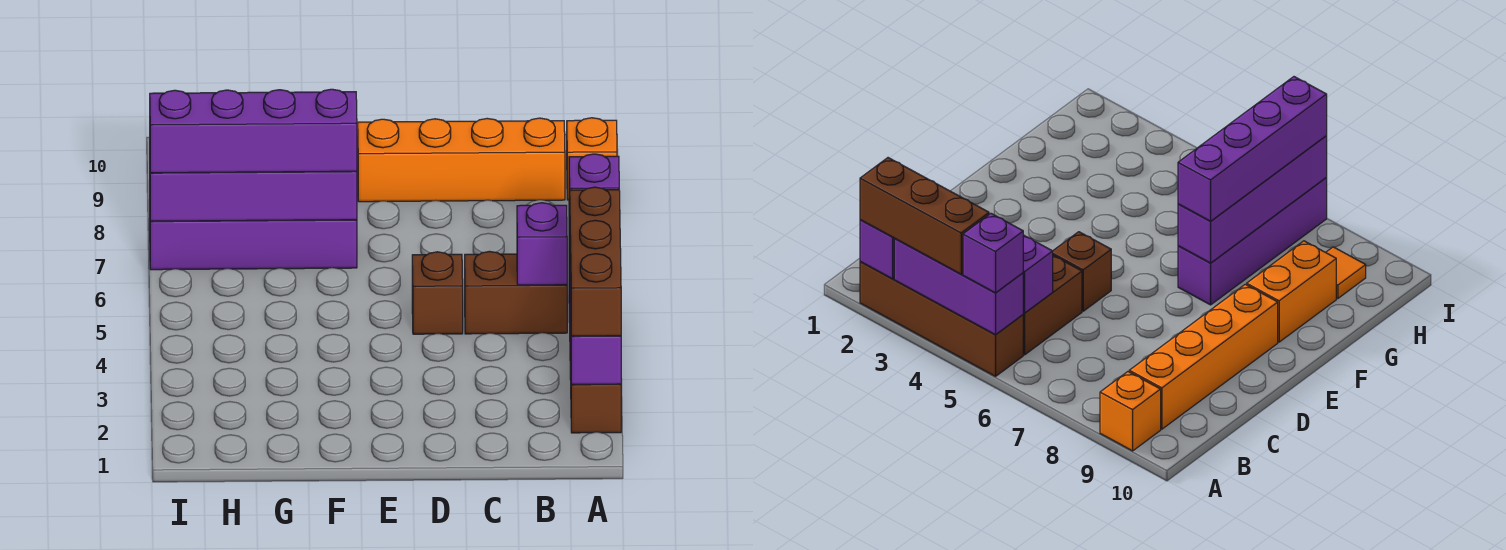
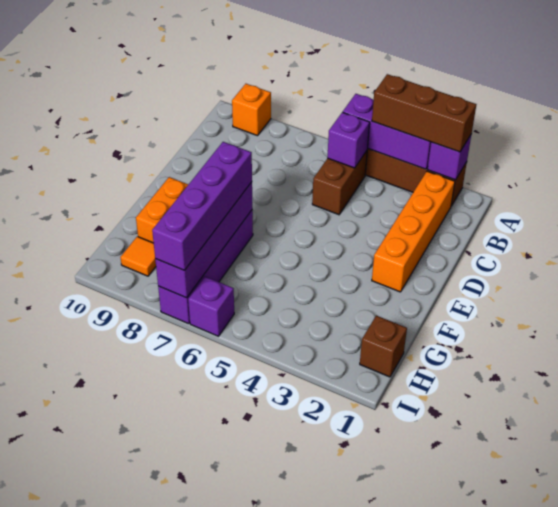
purple 1x1 brick [569,154,619,225] -> purple 1x1 brick moved to [188,277,234,336]
orange 1x4 brick [358,118,565,202] -> orange 1x4 brick moved to [372,171,455,292]
brown 1x1 brick [412,252,463,334] -> brown 1x1 brick moved to [360,316,407,377]

